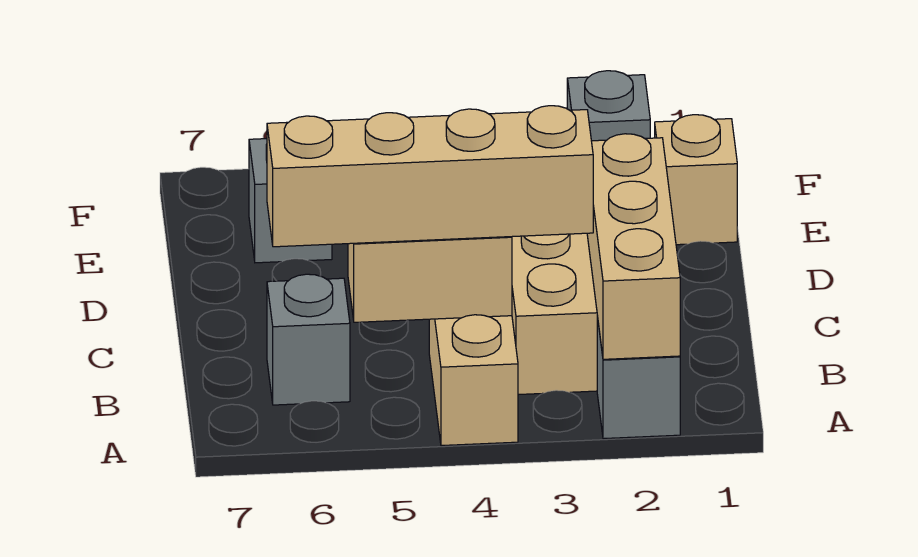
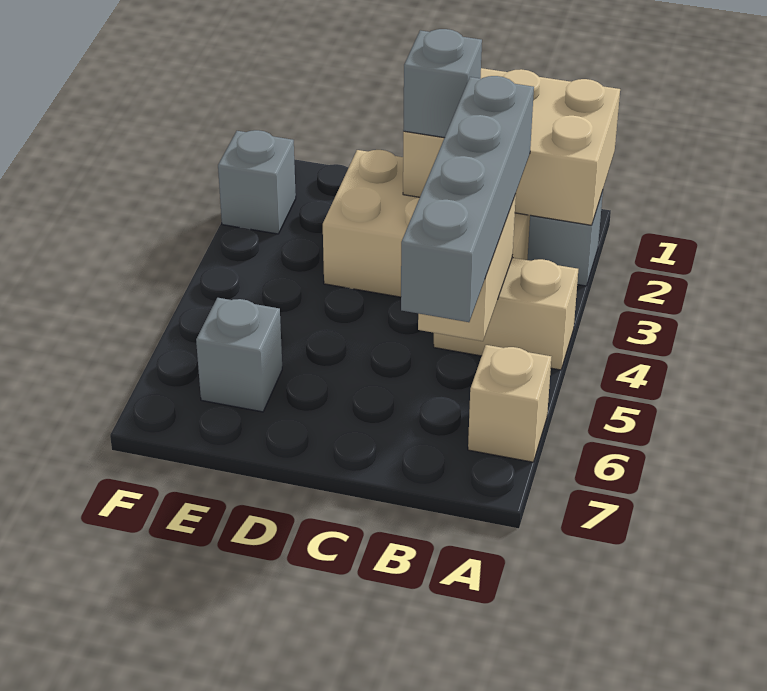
tan 1x3 brick [587,134,680,359] -> tan 2x3 brick [403,68,620,225]
tan 1x4 brick [267,106,593,247] -> grey 1x4 brick [401,76,534,322]
grey 1x1 brick [267,274,350,405] -> grey 1x1 brick moved to [403,29,482,138]
tan 1x1 brick [655,115,737,245] -> tan 1x1 brick moved to [468,345,551,462]

